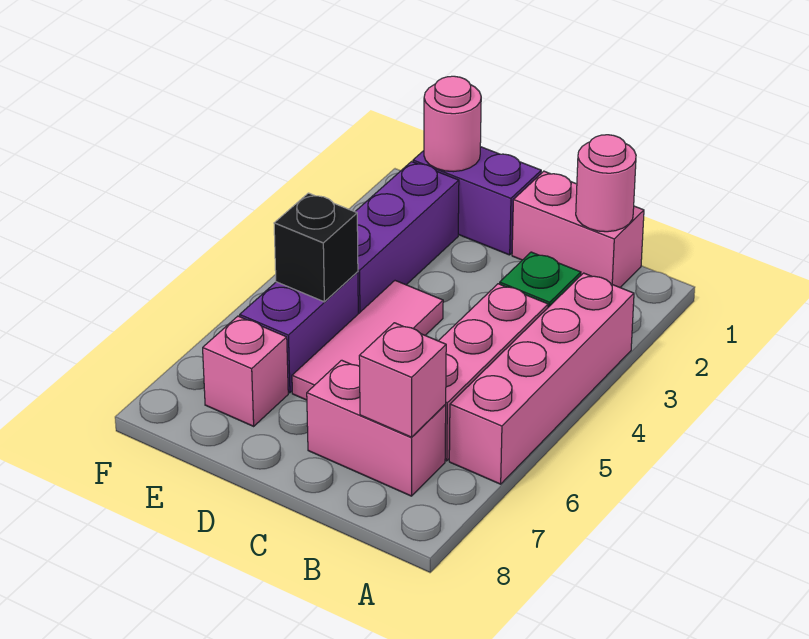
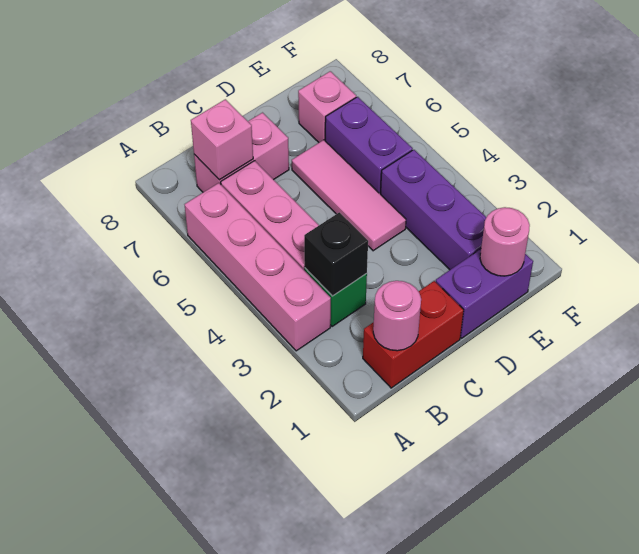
pink 1x2 brick [512,171,644,287] -> red 1x2 brick [363,281,464,388]
black 1x1 brick [274,193,358,302] -> black 1x1 brick moved to [304,212,368,296]

